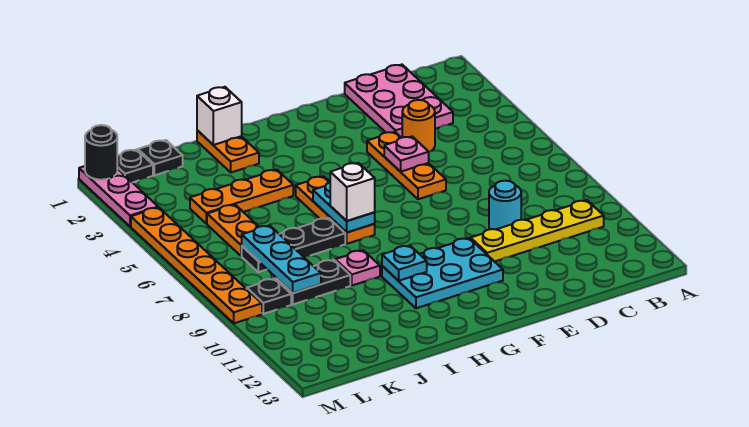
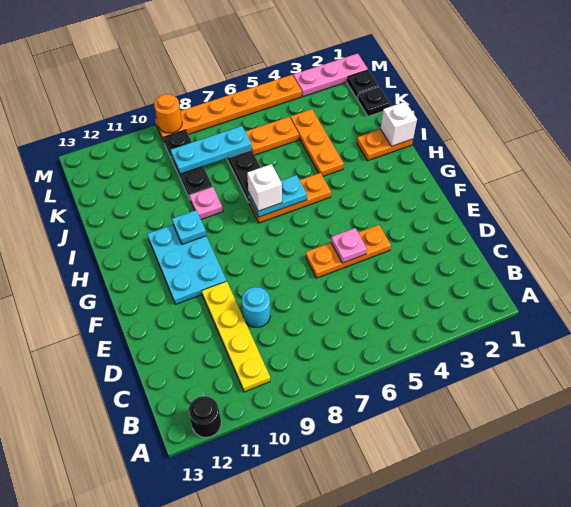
pink 2x3 plate [345,65,453,138] -> none
orange 1x1 round brick [402,100,435,152] -> orange 1x1 round brick moved to [154,94,182,133]
black 1x1 round brick [85,125,117,180] -> black 1x1 round brick moved to [189,396,221,437]

